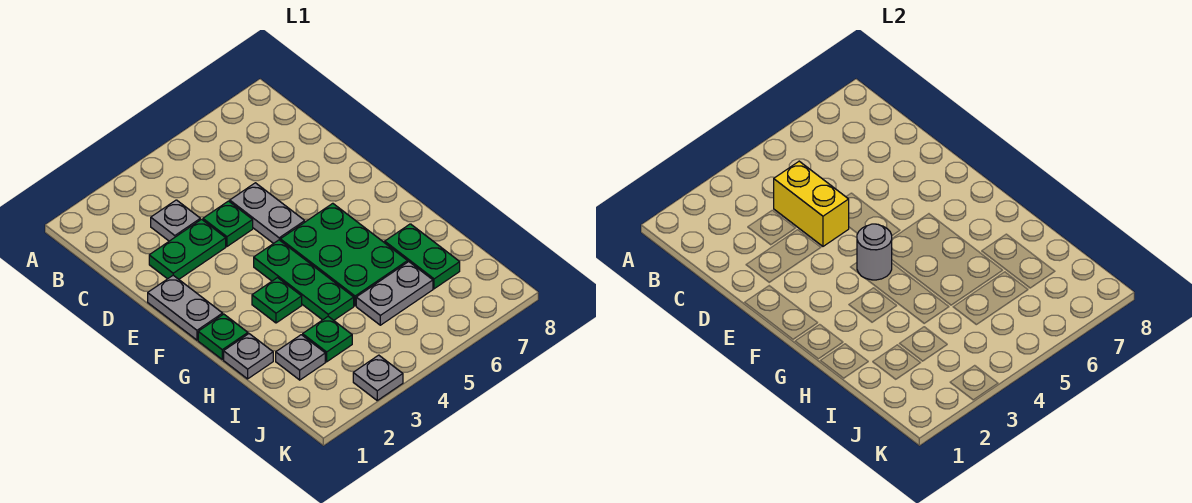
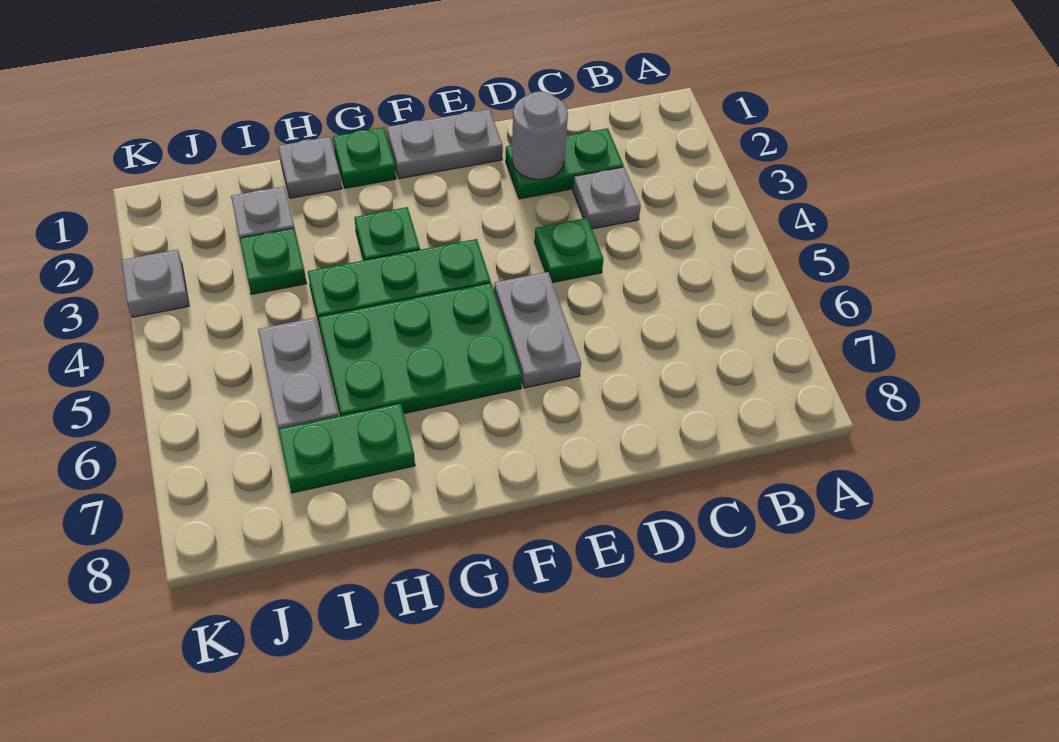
yellow 1x2 brick [774,161,849,246] -> none
green 1x2 plate [149,219,226,279] -> green 1x2 plate turned to [506,128,624,199]
grey 1x2 plate [230,183,305,244] -> grey 1x2 plate turned to [494,272,581,388]
grey 1x1 round brick [857,224,892,280] -> grey 1x1 round brick moved to [512,91,568,180]

